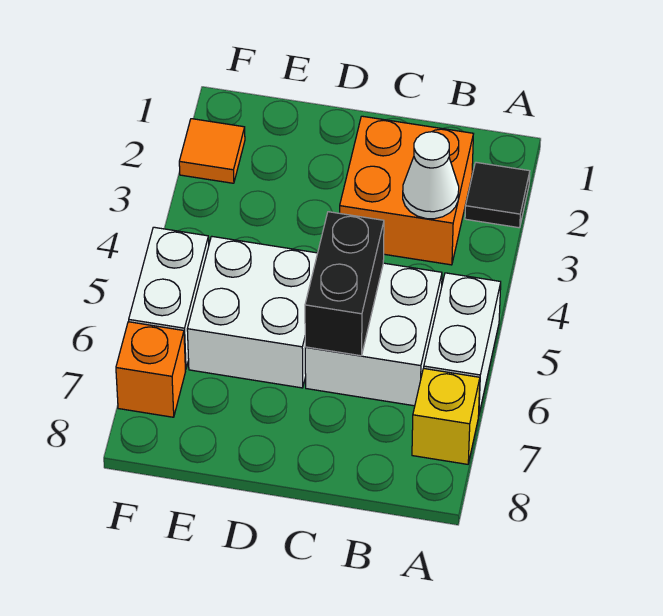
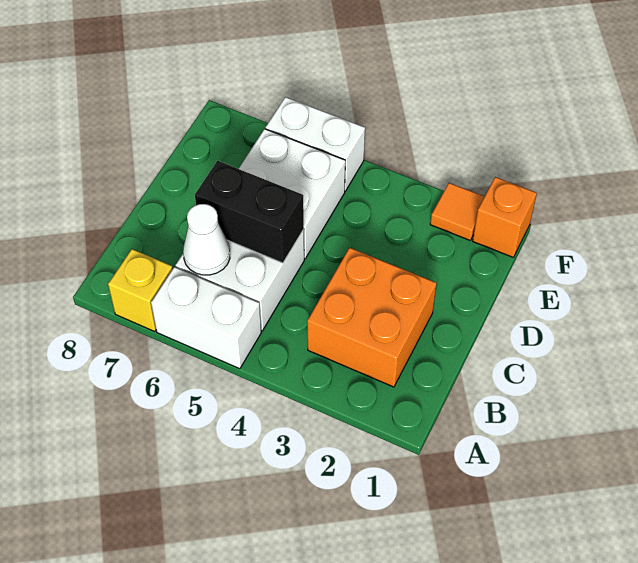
black 1x1 tile [465,162,530,228] -> none
white 1x1 cone [403,132,459,219] -> white 1x1 cone moved to [183,204,230,275]
orange 1x1 brick [116,322,186,417] -> orange 1x1 brick moved to [473,177,537,257]

